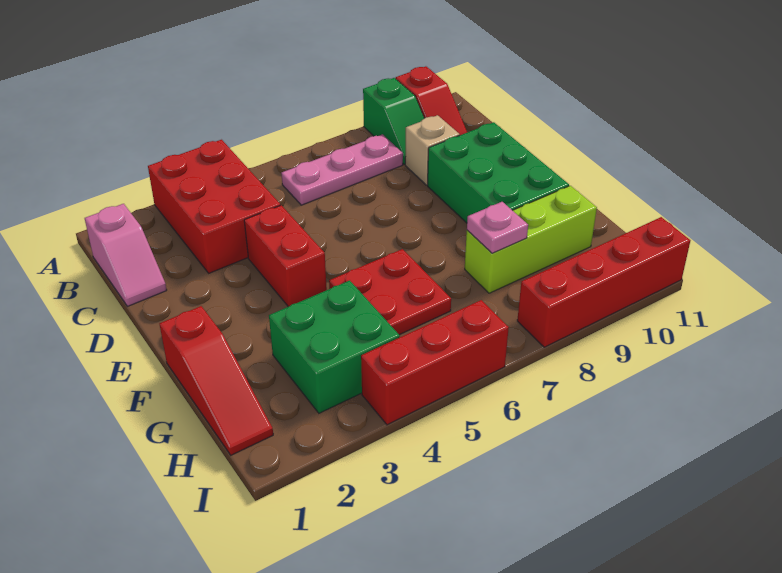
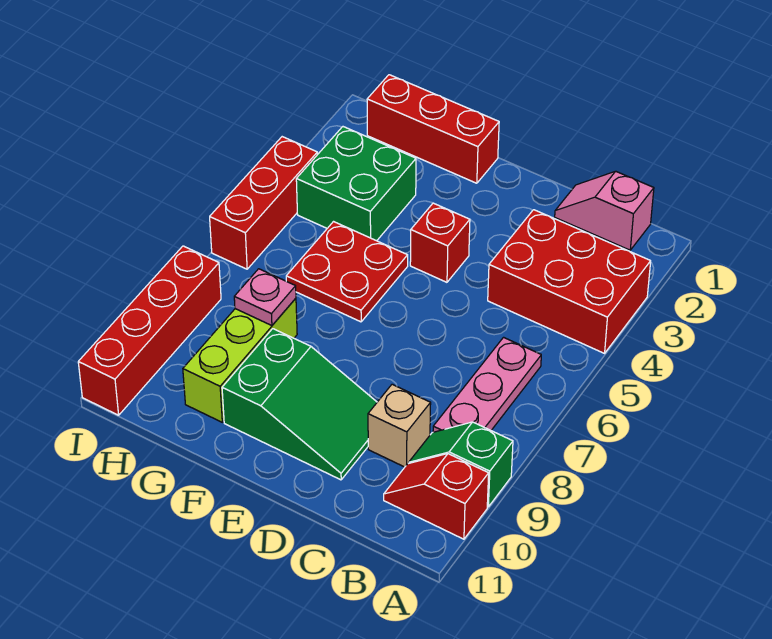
red 1x2 brick [244,205,327,307] -> red 1x1 brick [410,203,470,282]
green 2x3 brick [428,122,569,223] -> green 2x3 slope [222,329,377,480]
red 1x3 slope [159,306,273,455] -> red 1x3 brick [367,75,499,183]

